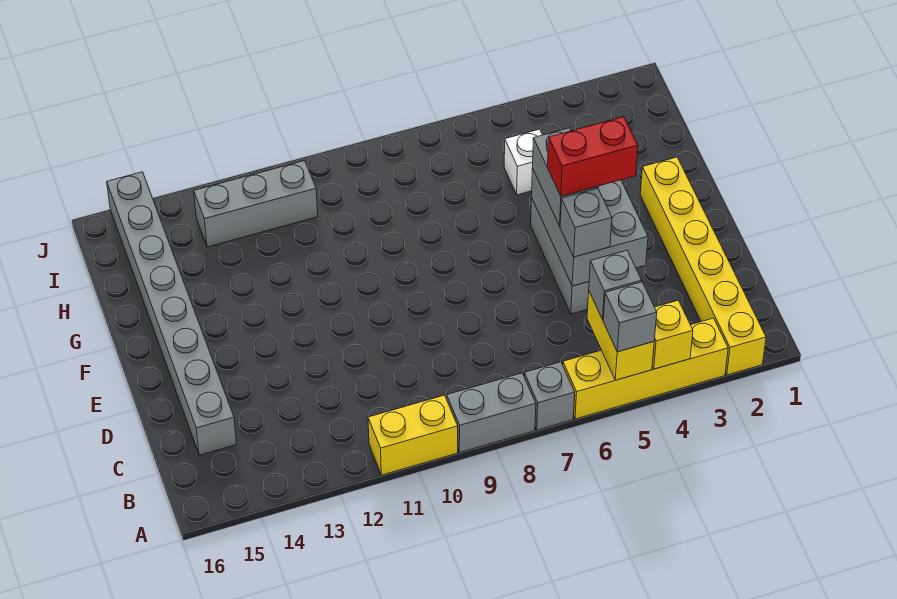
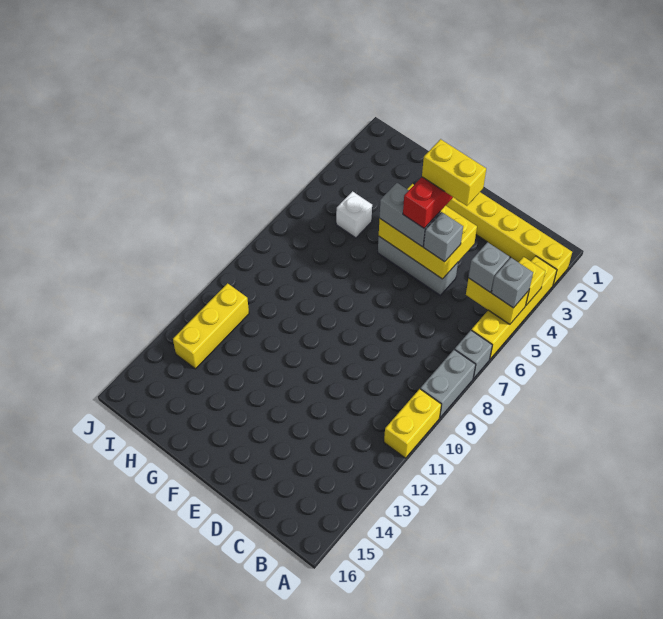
grey 1x8 brick [107,172,237,455] -> none
grey 2x3 brick [532,168,648,286] -> yellow 2x3 brick [379,184,477,279]
none -> yellow 1x2 brick [422,139,486,206]
grey 1x3 brick [194,161,318,247] -> yellow 1x3 brick [173,283,249,369]

